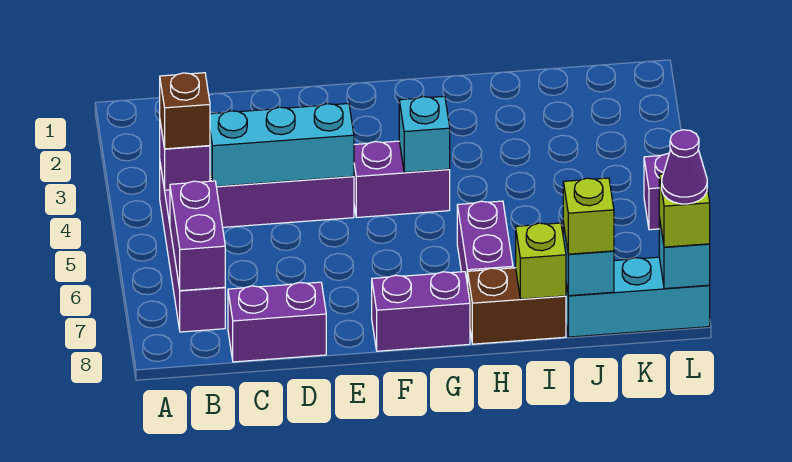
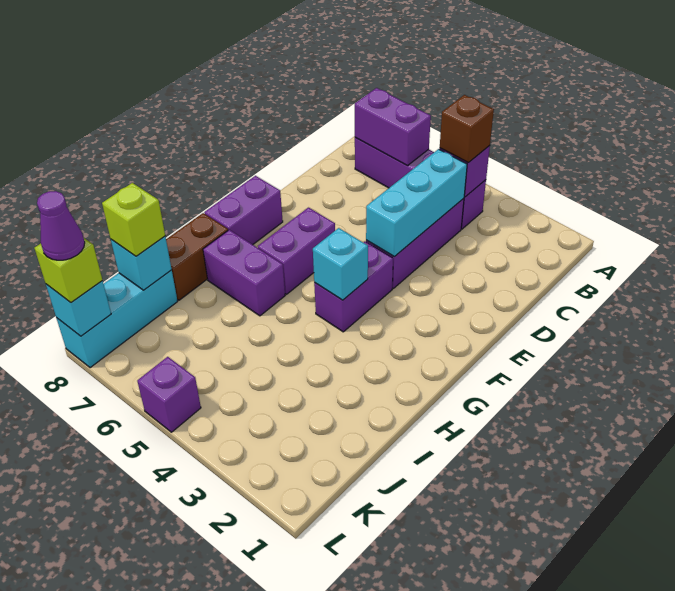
purple 1x2 brick [228,282,326,362] -> purple 1x2 brick moved to [258,208,335,294]
lime 1x1 brick [516,223,566,299] -> none

